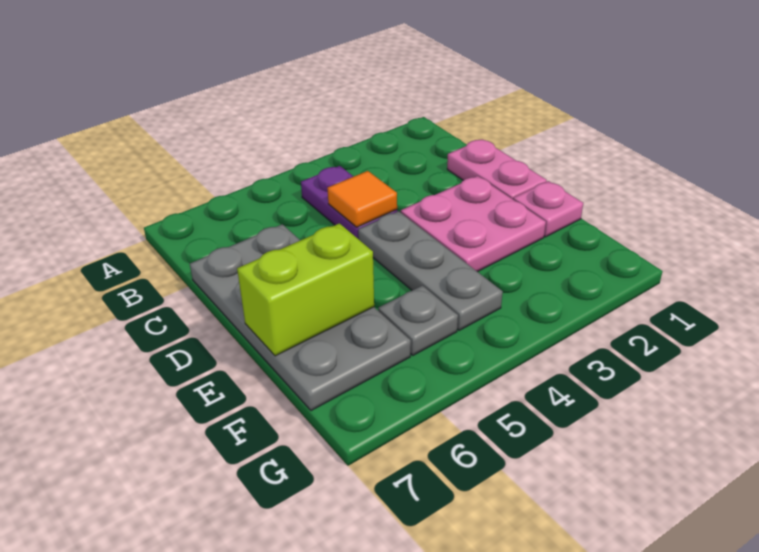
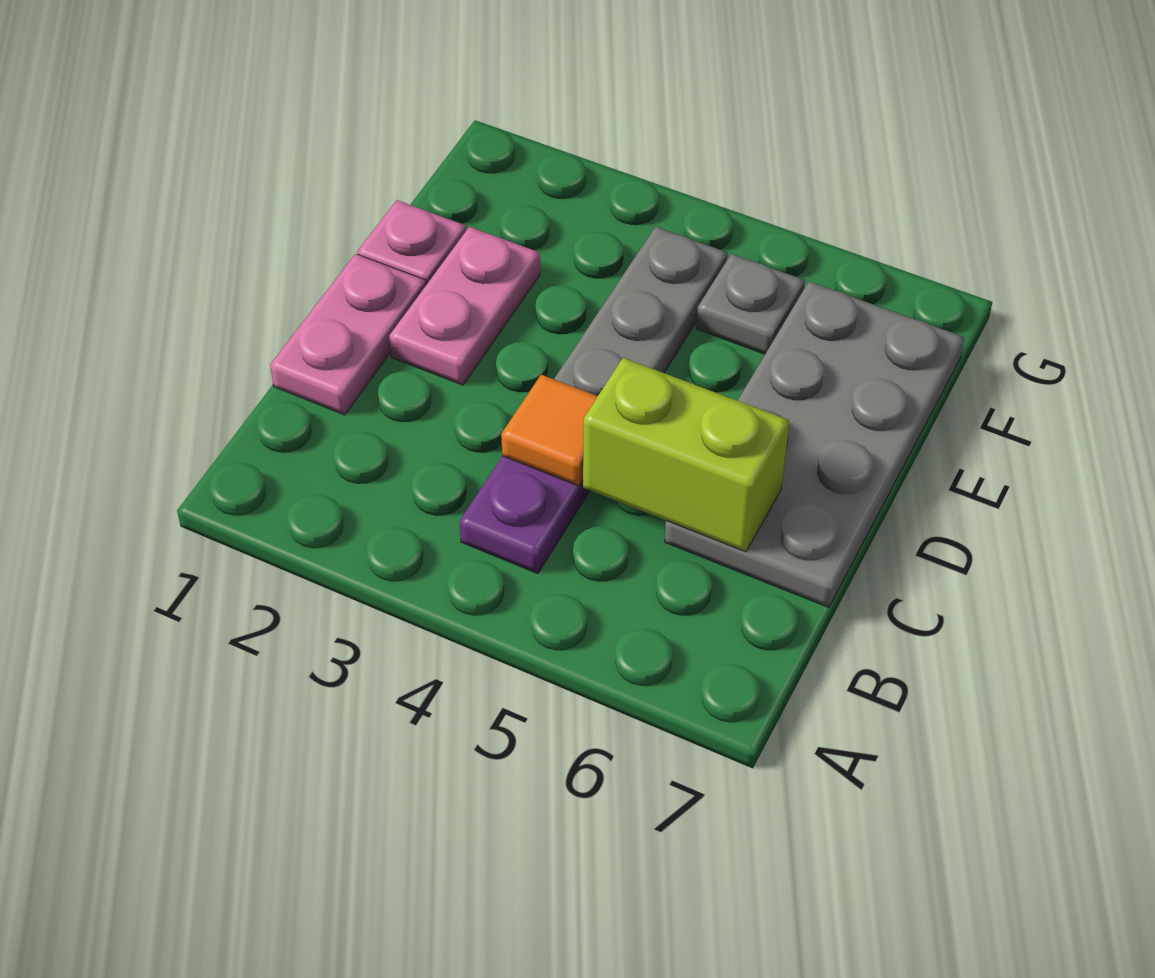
pink 2x2 plate [401,176,546,272] -> pink 1x2 plate [389,227,540,385]
lime 1x2 brick [237,223,374,356] -> lime 1x2 brick moved to [583,358,789,552]

